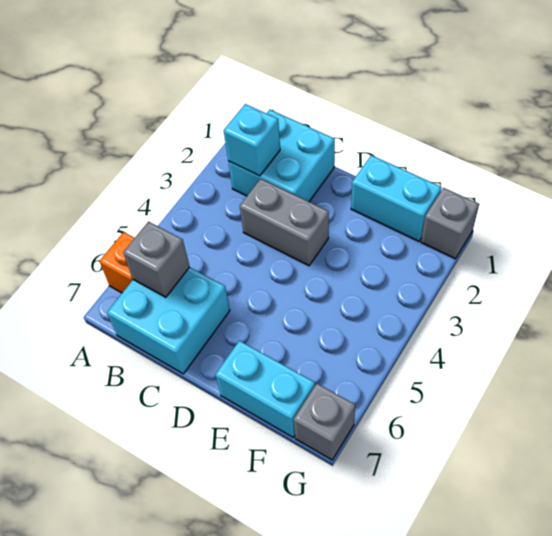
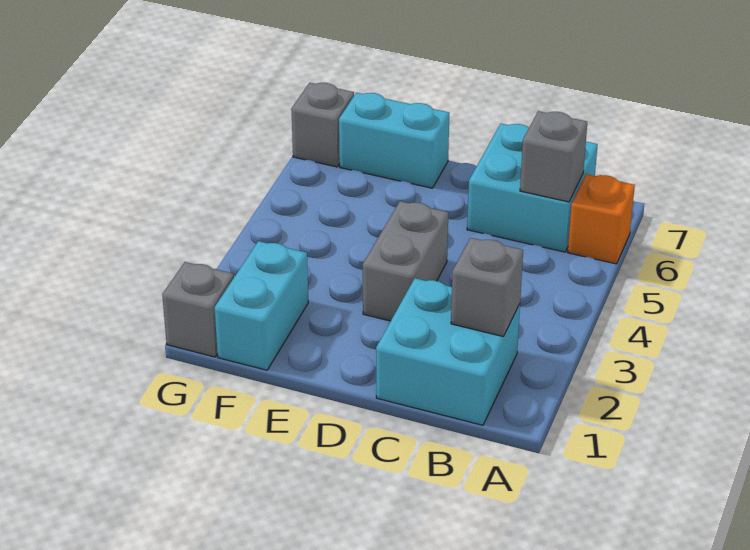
cyan 1x1 brick [224,104,280,176] -> grey 1x1 brick [451,238,523,337]
grey 1x2 brick [240,179,329,266] -> grey 1x2 brick turned to [363,201,448,321]
cyan 1x2 brick [351,155,442,241] -> cyan 1x2 brick turned to [215,241,308,370]

